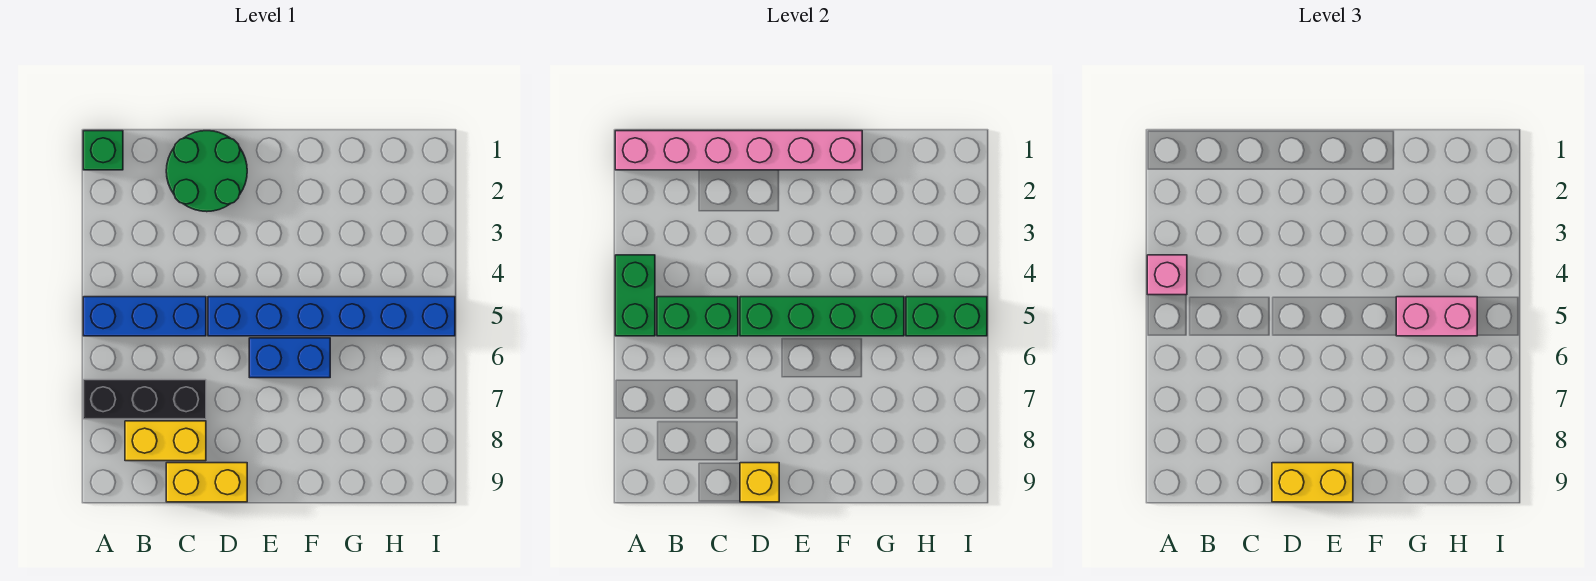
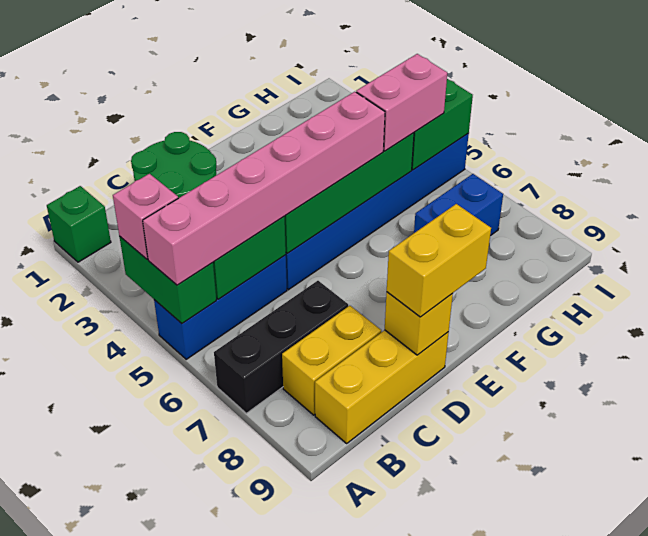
pink 1x6 brick [615,131,862,170] -> pink 1x6 brick moved to [143,92,385,285]
yellow 1x2 brick [166,463,247,502] -> yellow 1x3 brick [315,330,449,443]
blue 1x2 brick [249,338,330,378] -> blue 1x2 brick moved to [414,174,503,236]

